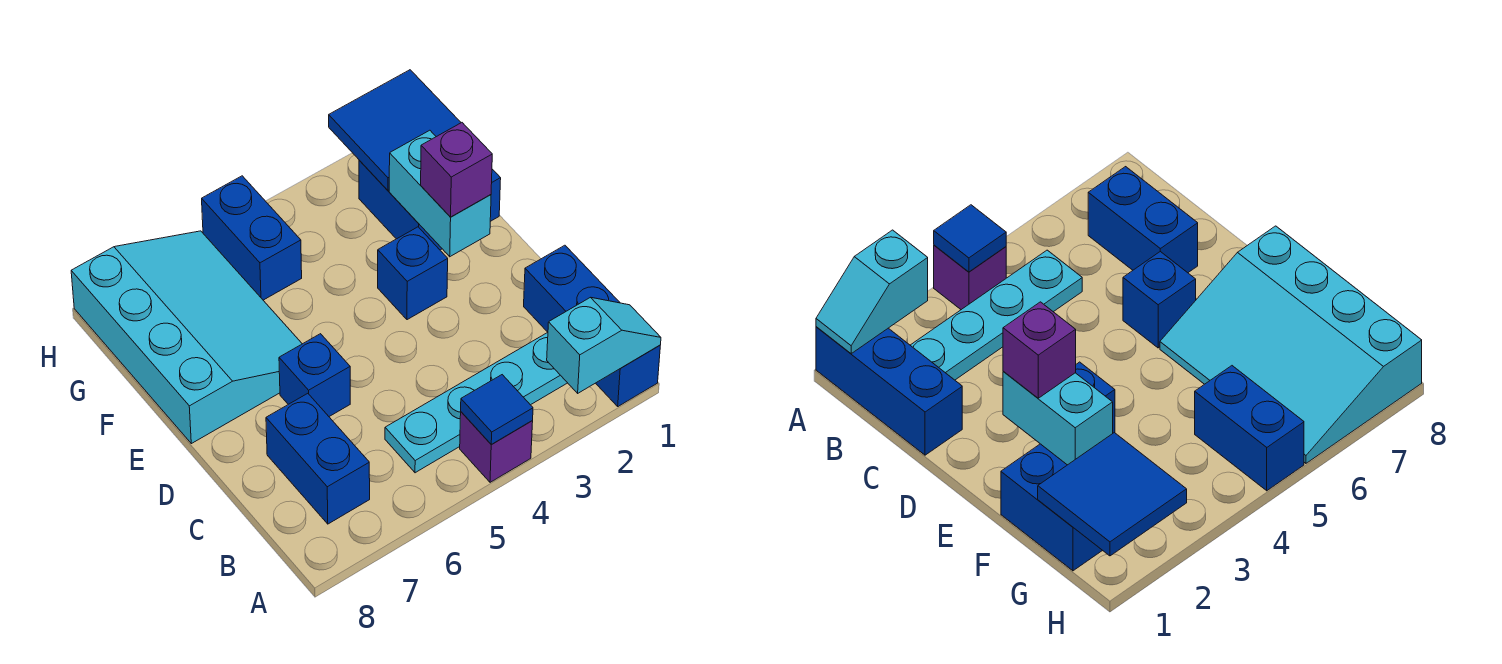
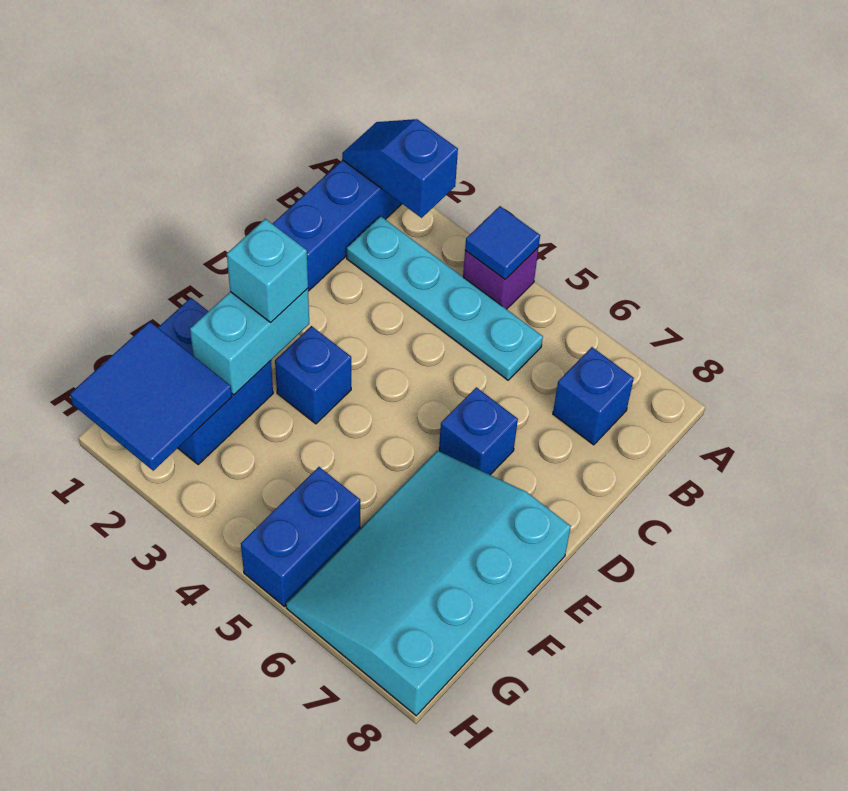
cyan 1x2 slope [547,297,661,393] -> blue 1x2 slope [342,119,458,218]
blue 1x2 brick [266,394,370,524] -> blue 1x1 brick [553,347,634,445]
purple 1x1 brick [421,123,492,217] -> cyan 1x1 brick [227,219,308,322]

